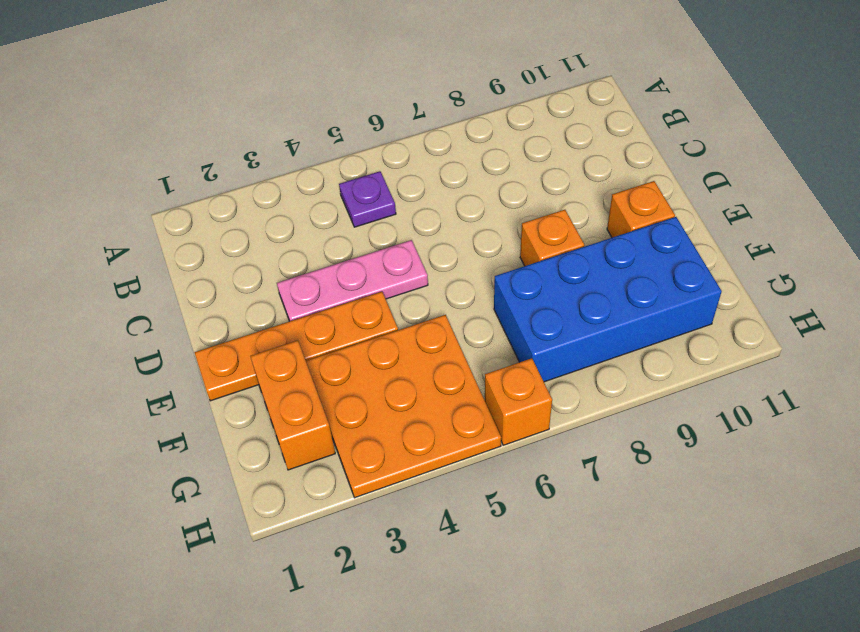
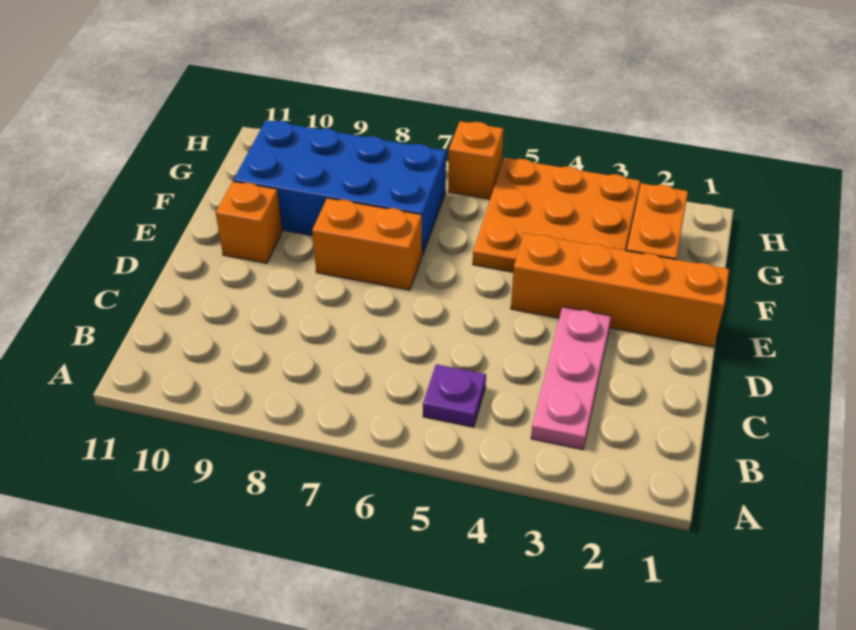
pink 1x3 plate [277,240,428,321] -> pink 1x3 plate turned to [531,307,611,449]
orange 1x4 plate [195,292,398,401] -> orange 1x4 brick [511,233,729,347]
orange 1x1 brick [520,210,584,266] -> orange 1x2 brick [312,198,422,290]

